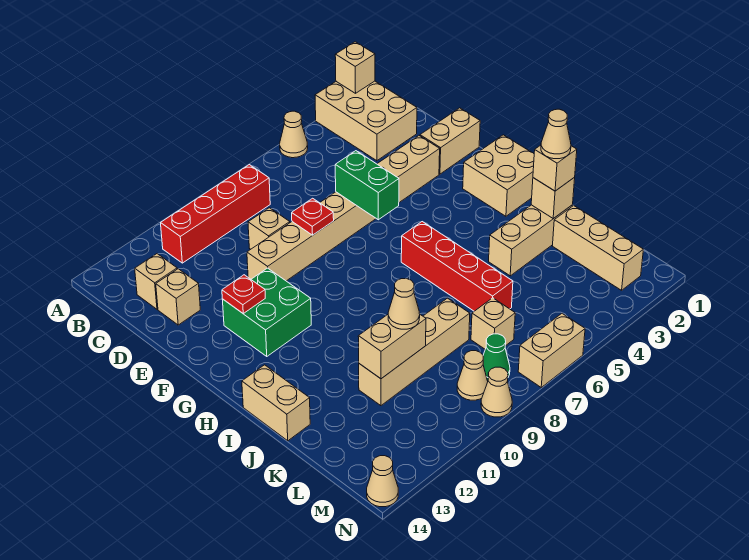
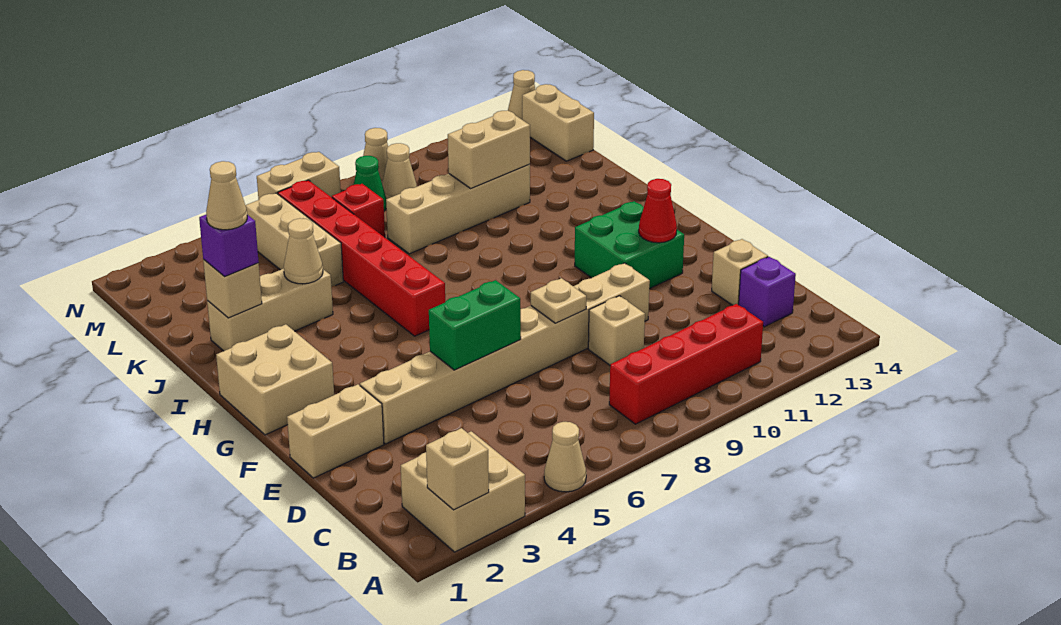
tan 2x3 brick [315,81,417,161] -> tan 2x2 brick [401,431,525,552]
tan 1x1 brick [135,254,177,309] -> purple 1x1 brick [739,257,796,327]
green 1x2 brick [335,151,399,220] -> green 1x2 brick turned to [429,280,521,370]
red 1x1 plate [292,198,334,235] -> tan 1x1 plate [531,278,586,323]
red 1x1 plate [222,275,265,313] -> red 1x1 cone [639,179,677,243]
red 1x4 brick [401,222,513,311] -> red 1x6 brick [278,180,445,336]
tan 1x2 brick [242,365,310,441] -> tan 1x2 brick moved to [522,84,594,161]
tan 1x1 brick [533,145,577,191] -> purple 1x1 brick [199,215,259,277]
tan 1x3 brick [553,206,644,290] -> tan 1x3 brick moved to [245,193,343,287]
tan 1x1 cone [388,279,420,329] -> tan 1x1 cone moved to [284,218,323,284]
tan 1x1 brick [471,298,515,349] -> red 1x1 brick [332,184,385,237]

